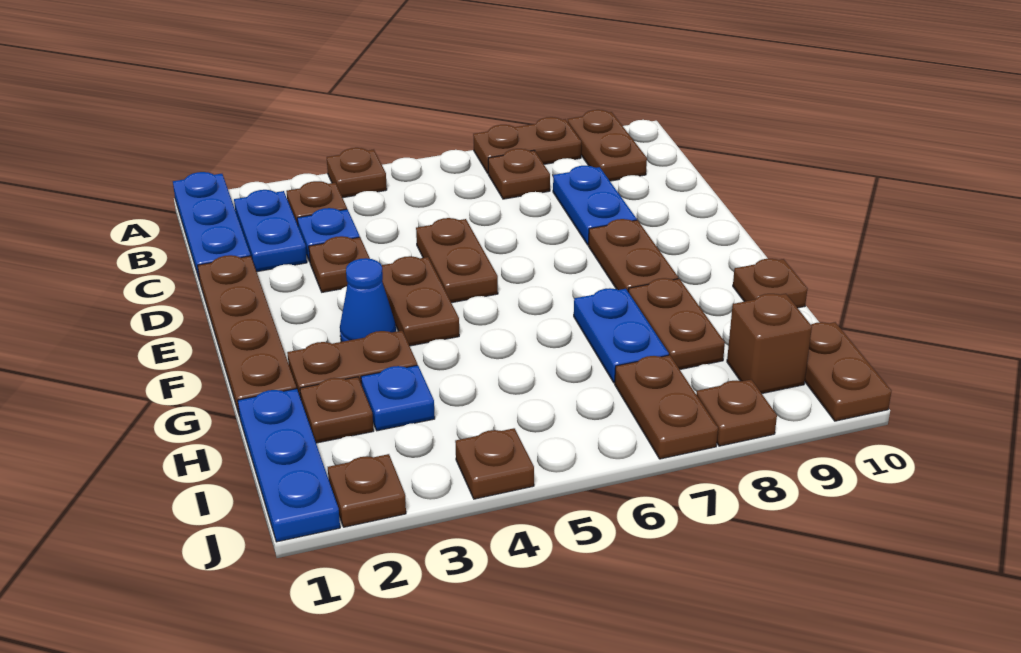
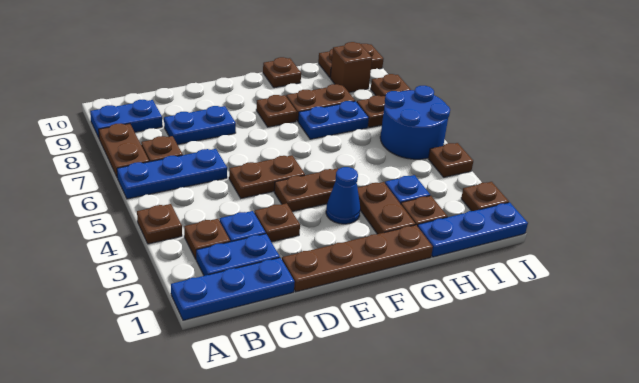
none -> blue 1x3 plate [117,149,227,199]
brown 1x2 plate [568,110,647,181] -> blue 1x2 plate [90,100,162,138]
brown 1x2 plate [588,219,678,291] -> brown 1x1 plate [256,95,297,127]
none -> blue 2x2 round brick [380,86,450,159]

